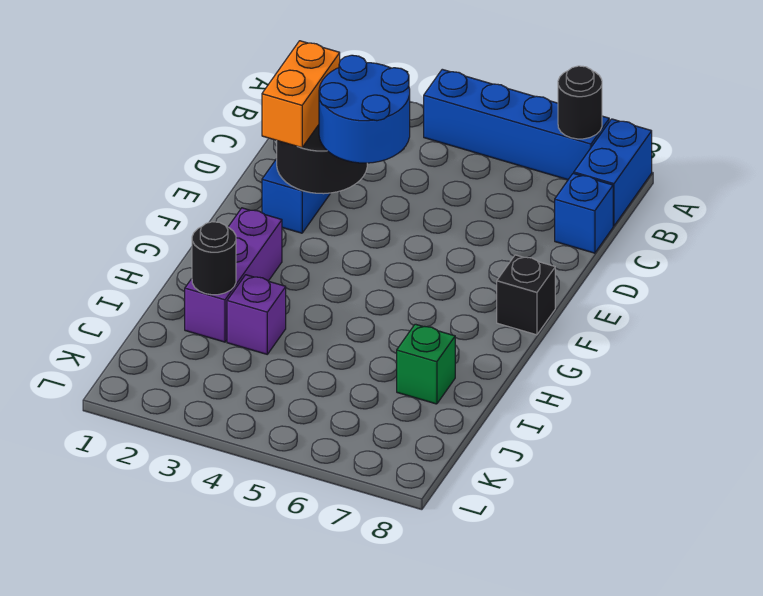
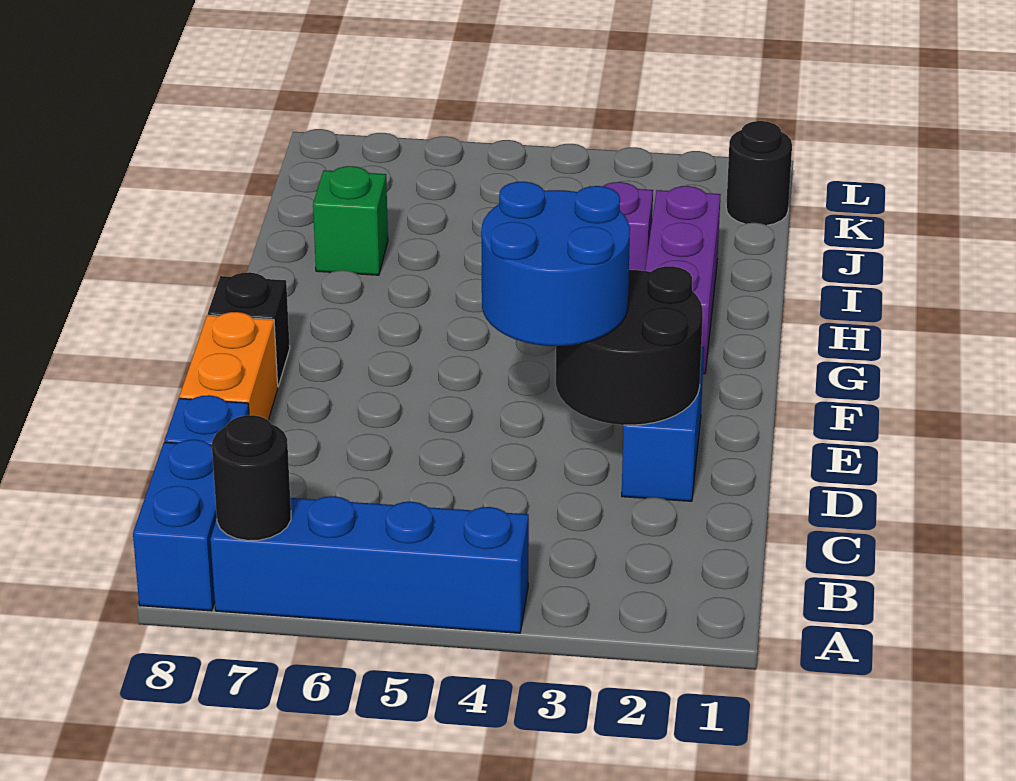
orange 1x2 brick [262,41,340,148] -> orange 1x2 brick moved to [179,312,278,420]
black 1x1 round brick [192,222,236,295] -> black 1x1 round brick moved to [726,121,792,225]

